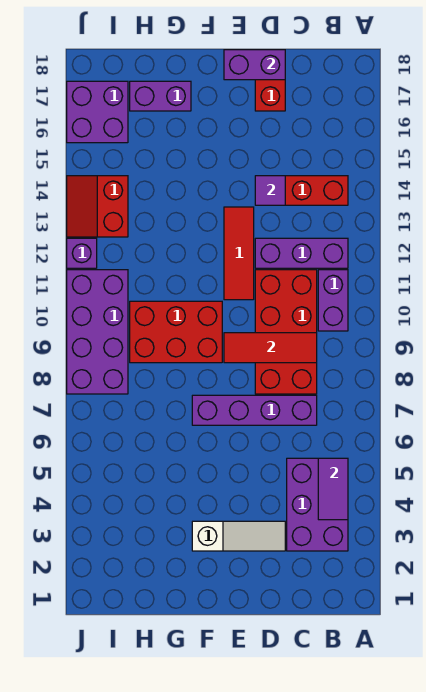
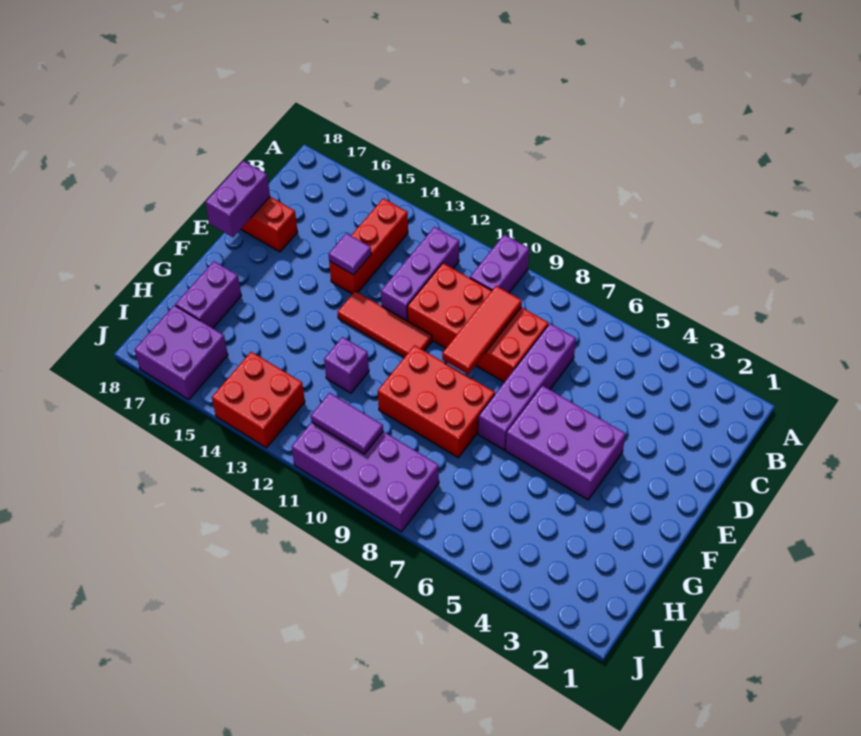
purple 2x3 brick [287,458,348,551] -> purple 2x3 brick moved to [506,385,626,500]
purple 1x2 tile [318,458,348,520] -> purple 1x2 tile moved to [311,393,383,454]
purple 1x2 brick [318,270,348,331] -> purple 1x2 brick turned to [470,235,529,293]
white 1x3 slope [192,521,285,551] -> none
red 2x3 brick [130,301,222,363] -> red 2x3 brick turned to [378,345,495,457]
red 2x2 slope [67,176,128,237] -> red 2x2 brick [212,352,305,448]
purple 1x1 brick [67,238,97,268] -> purple 1x1 brick moved to [324,337,369,393]

